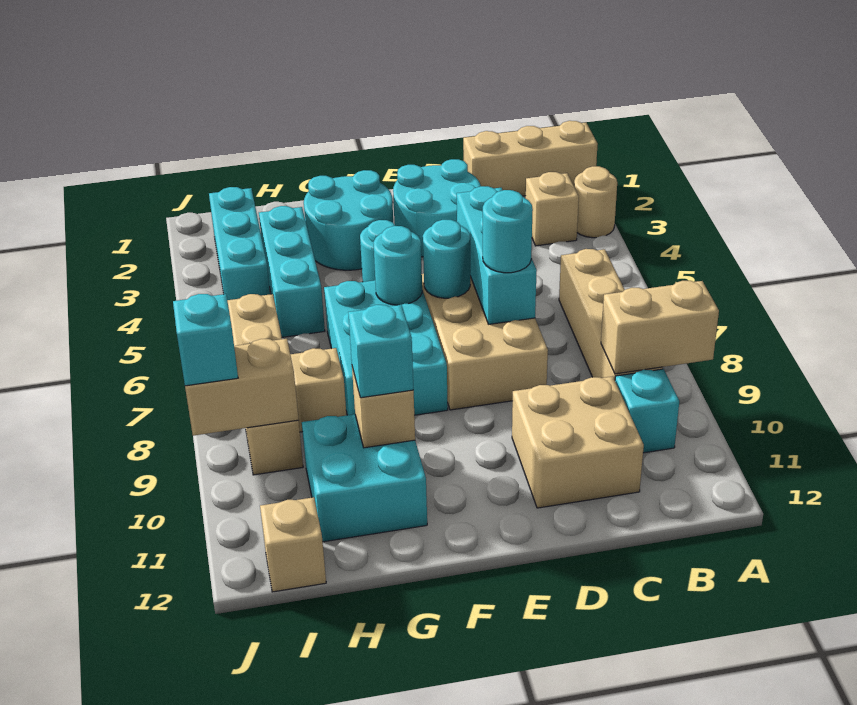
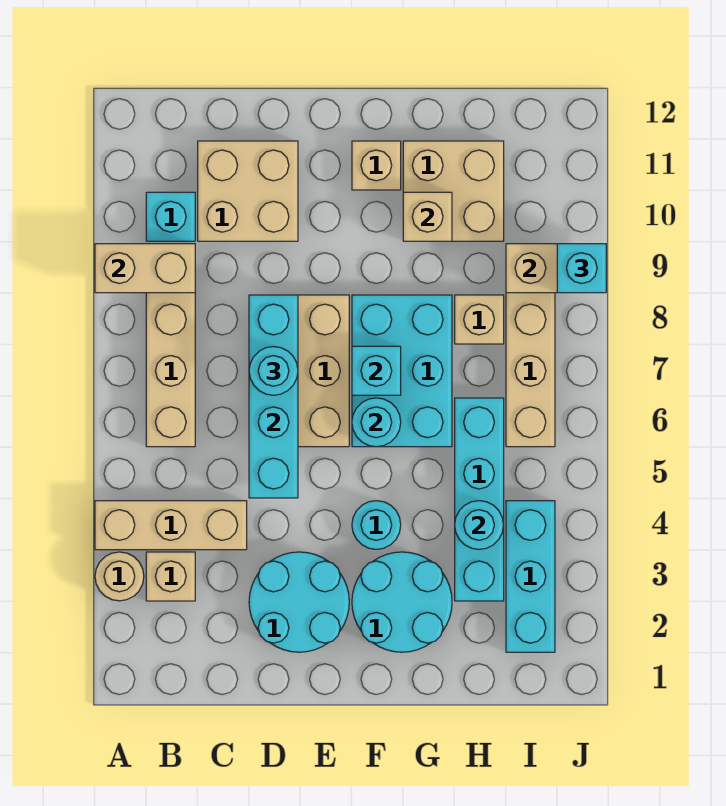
tan 1x3 brick [463,121,598,196] -> tan 1x3 brick moved to [95,501,247,550]
cyan 1x3 brick [457,186,537,324] -> cyan 1x4 brick [249,295,298,498]
cyan 1x1 round brick [423,220,470,298] -> cyan 1x1 round brick moved to [455,501,504,549]
cyan 2x2 brick [302,414,427,542] -> tan 2x2 brick [403,141,504,241]
cyan 1x1 brick [348,305,414,398] -> cyan 1x1 brick moved to [352,346,401,395]
cyan 1x3 brick [259,206,325,337] -> cyan 1x4 brick [455,398,504,601]
tan 1x1 brick [260,497,326,592] -> tan 1x1 brick moved to [352,141,401,190]

